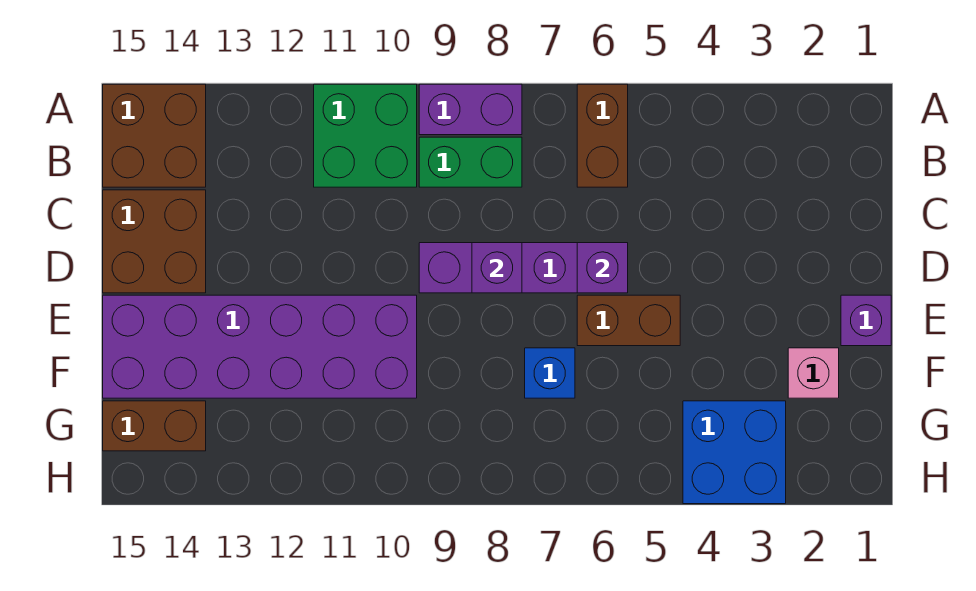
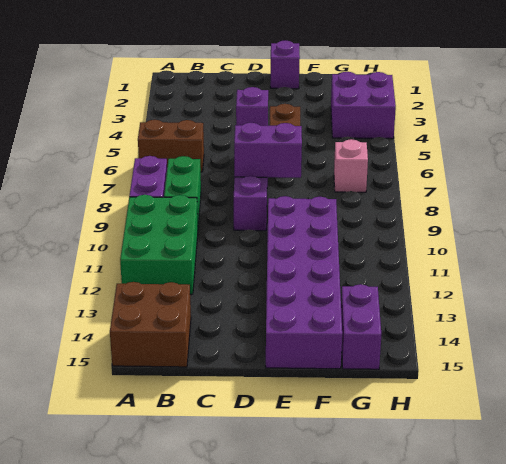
green 2x2 brick [314,84,417,187] -> green 2x3 brick [120,195,198,294]
brown 2x2 brick [103,190,206,293] -> none
purple 1x1 brick [472,243,522,293] -> purple 1x2 brick [234,123,302,178]
pink 1x1 brick [788,348,839,398] -> pink 1x1 brick moved to [334,139,368,192]
blue 1x1 brick [525,348,575,398] -> none
blue 2x2 brick [683,401,786,504] -> purple 2x2 brick [331,72,396,139]
brown 1x2 brick [103,401,206,451] -> purple 1x2 brick [341,284,381,369]

